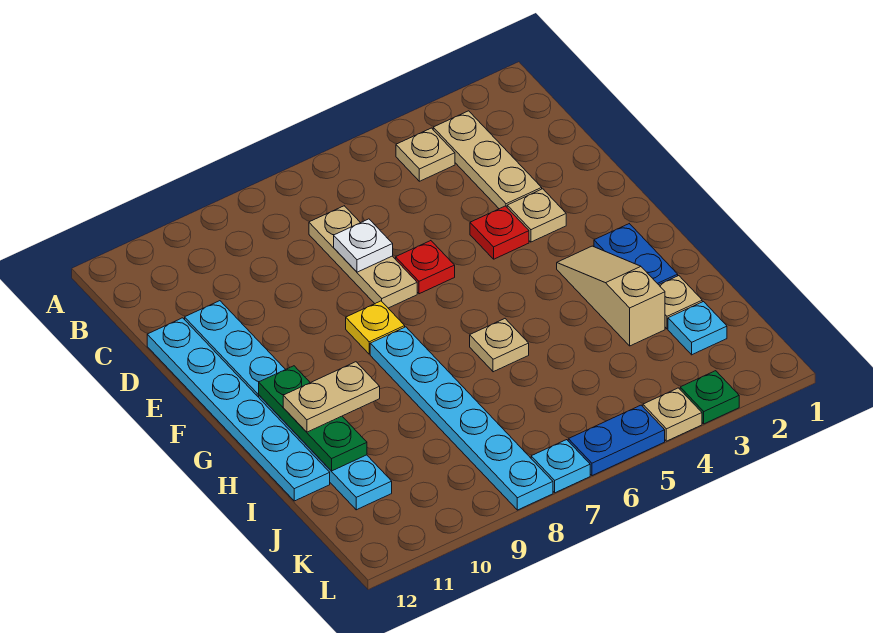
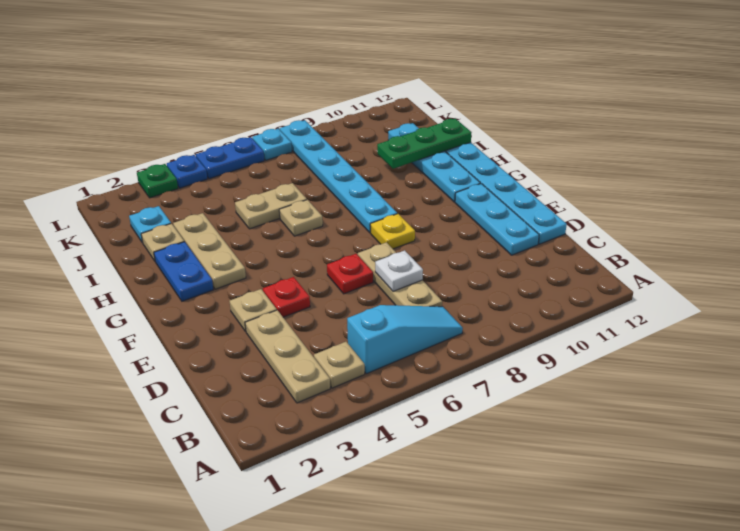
none -> cyan 1x3 slope [347,305,463,374]
tan 1x3 slope [557,246,665,346] -> tan 1x3 plate [173,213,246,289]
green 1x3 plate [259,366,367,471] -> green 1x3 plate turned to [377,119,472,169]
tan 1x2 plate [283,362,380,432] -> tan 1x2 plate moved to [235,183,307,229]
tan 1x1 plate [643,388,702,441] -> blue 1x1 plate [167,155,207,188]

